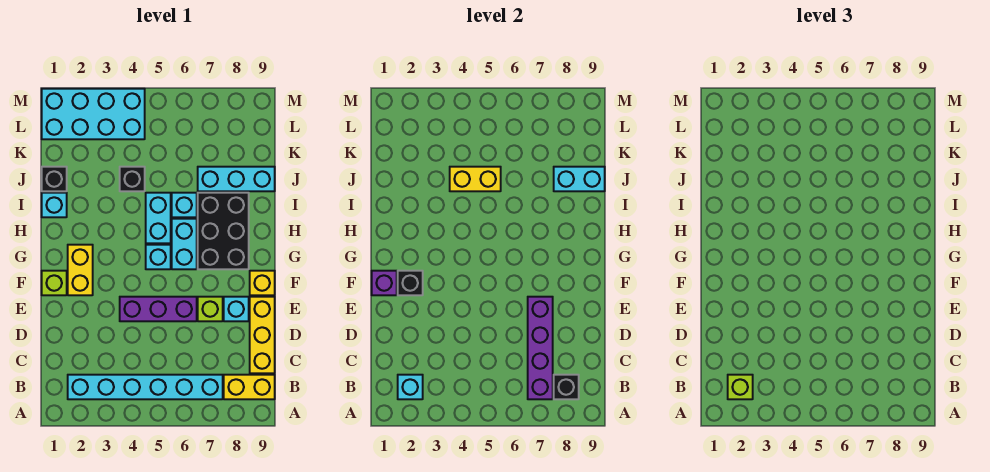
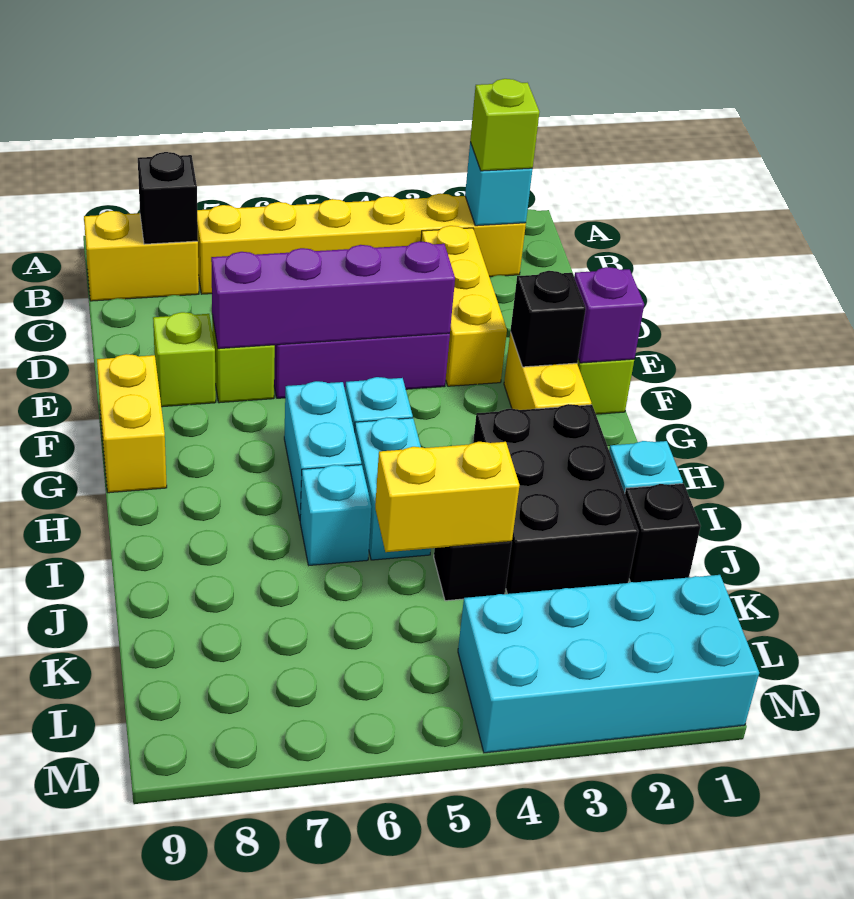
cyan 1x6 brick [68,375,223,399] -> yellow 1x6 brick [197,193,526,294]
purple 1x4 brick [528,297,553,399] -> purple 1x4 brick turned to [211,241,455,349]
yellow 1x3 brick [250,297,275,373] -> yellow 1x3 brick moved to [421,226,507,386]
cyan 1x1 brick [224,297,249,321] -> lime 1x1 brick [153,312,216,407]
yellow 1x1 brick [250,271,275,295] -> yellow 1x2 brick [97,354,167,493]
black 2x3 brick [198,193,249,269] -> black 2x3 brick moved to [473,404,638,594]
cyan 1x3 brick [198,167,275,191] -> none
cyan 1x2 brick [554,167,605,191] -> none

